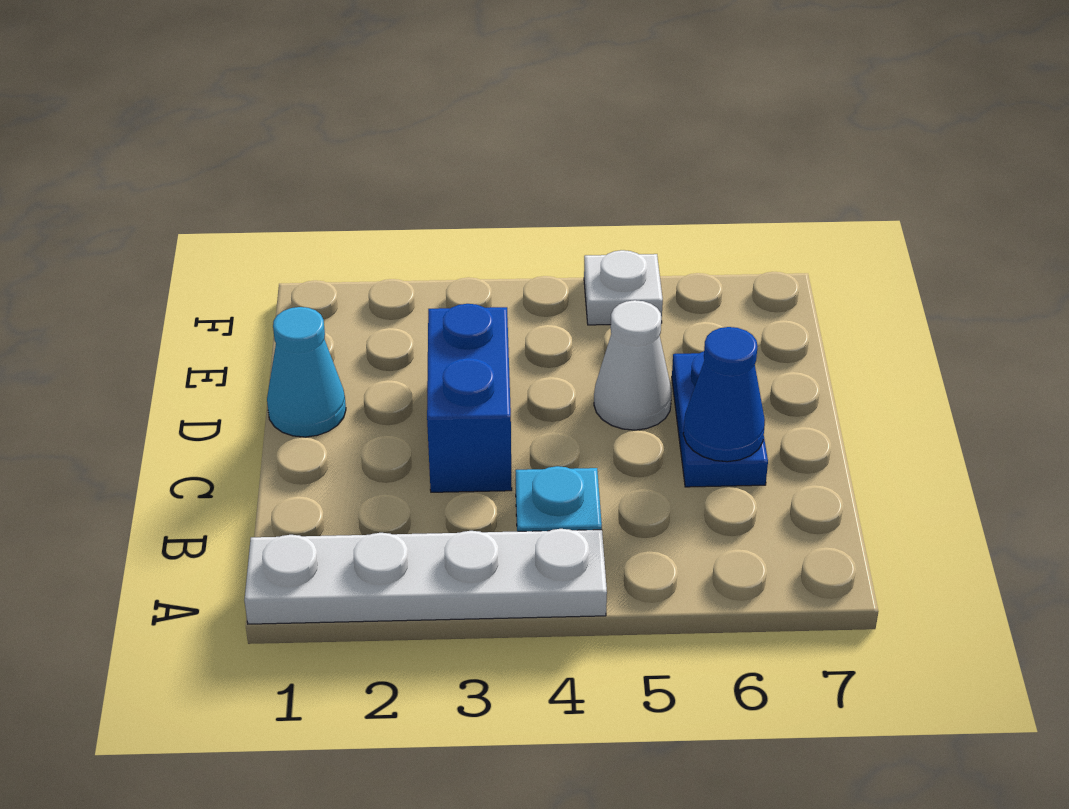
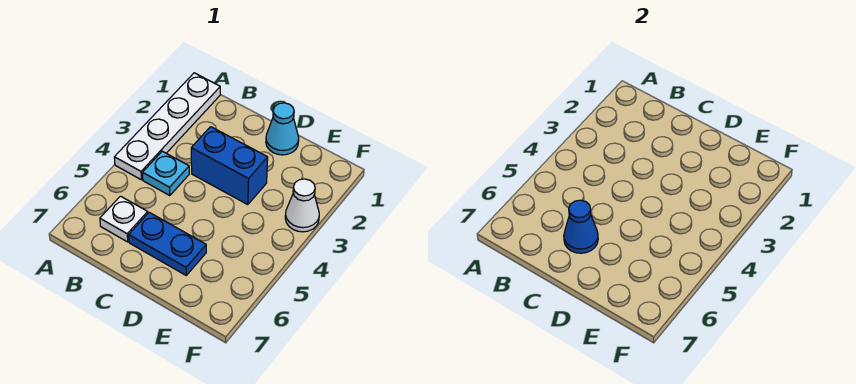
white 1x1 cone [594,300,672,430] -> white 1x1 cone moved to [285,179,319,232]
white 1x1 plate [584,250,663,325] -> white 1x1 plate moved to [100,196,148,242]

